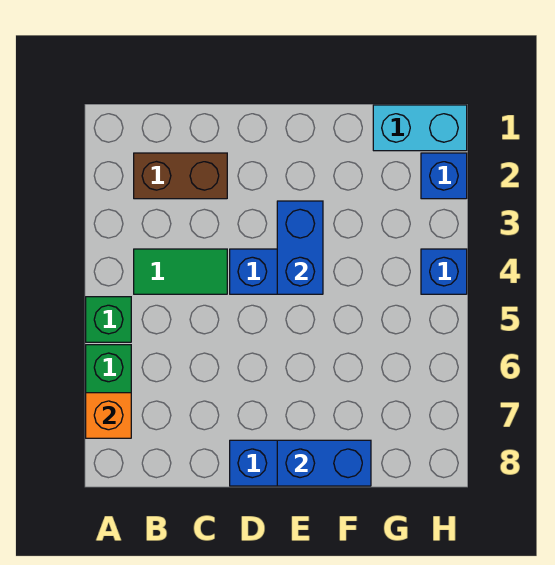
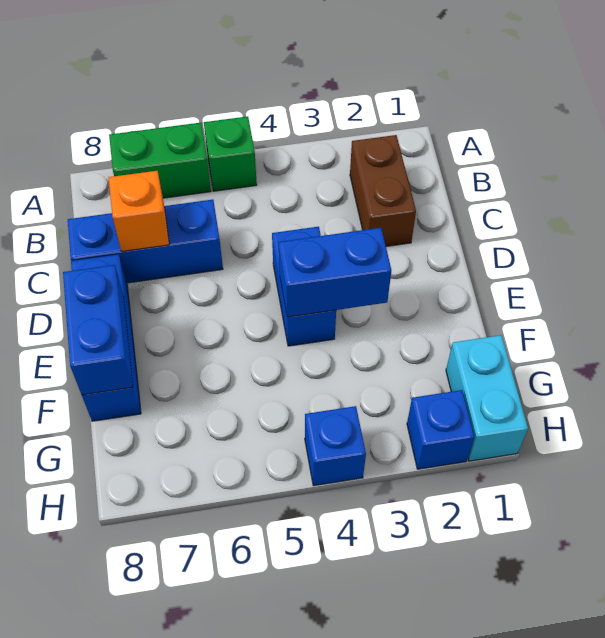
orange 1x1 brick [86,393,131,438] -> orange 1x1 brick moved to [109,171,169,251]
green 1x2 tile [134,249,227,294] -> none
none -> blue 1x3 brick [68,200,223,283]

